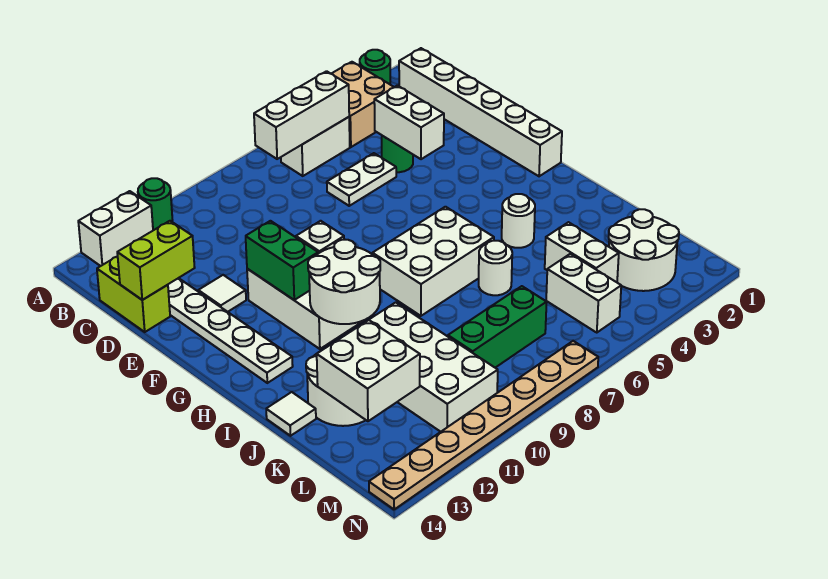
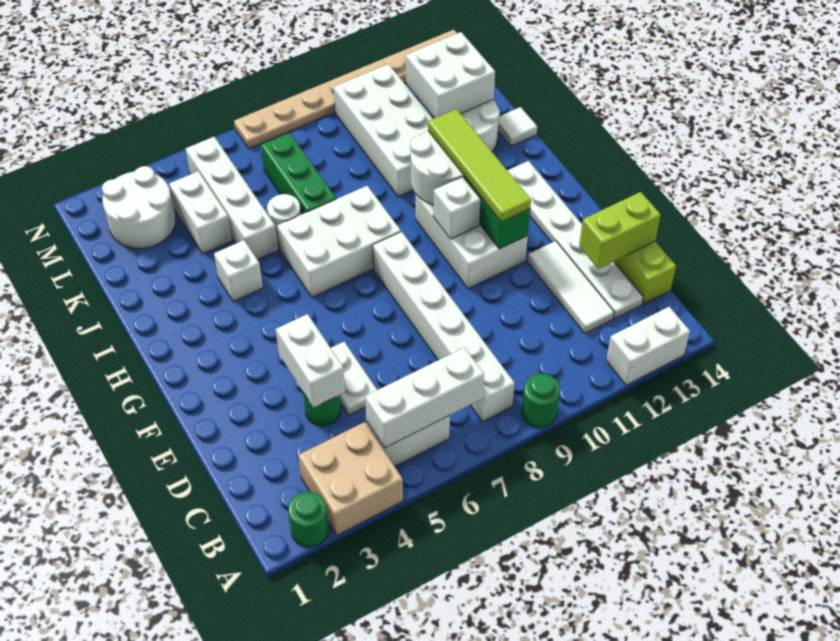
green 1x1 round brick [138,178,172,230] -> green 1x1 round brick moved to [522,374,560,428]
white 1x6 brick [399,48,562,176] -> white 1x6 brick moved to [373,232,515,422]
white 1x2 plate [327,153,396,206] -> white 1x2 plate turned to [331,342,377,415]
white 1x1 tile [198,275,246,312] -> white 1x3 tile [528,241,614,334]
none -> lime 1x4 tile [428,109,531,222]
white 1x1 round brick [502,194,535,248] -> white 1x1 brick [214,240,263,302]
white 1x2 brick [546,254,621,332] -> white 1x4 brick [186,137,278,260]
green 1x3 brick [448,286,547,368] -> green 1x3 brick turned to [261,133,336,215]

